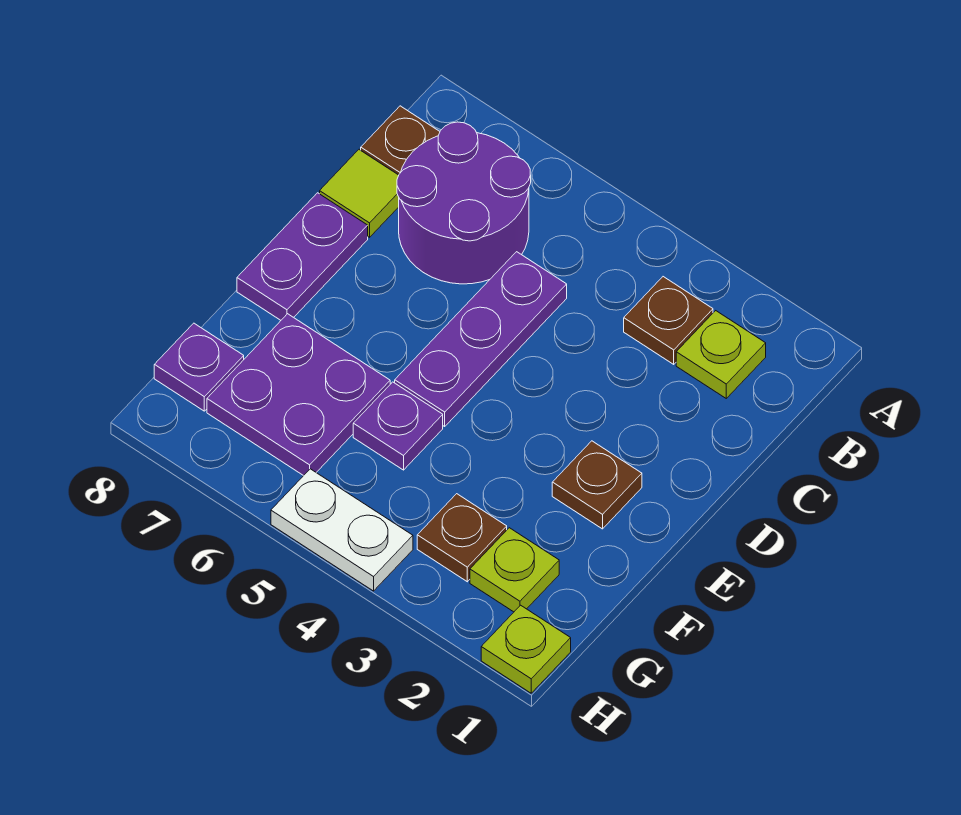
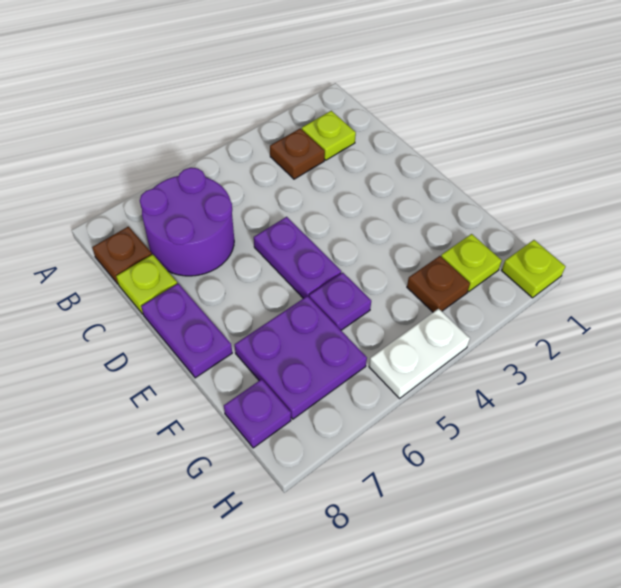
purple 1x3 plate [395,252,567,426] -> purple 1x2 plate [254,217,341,298]
lime 1x1 tile [320,150,399,237] -> lime 1x1 plate [116,254,177,314]
brown 1x1 plate [552,441,642,529] -> none

